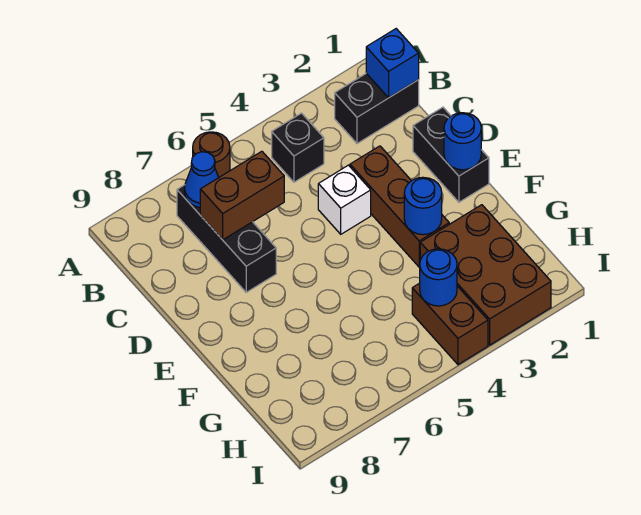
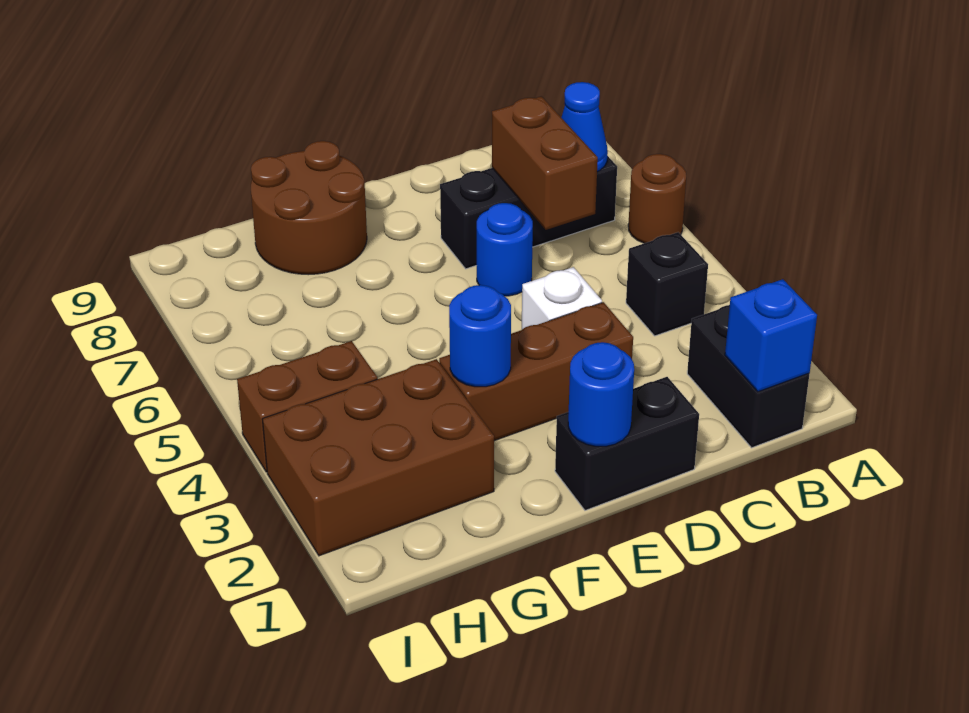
none -> brown 2x2 round brick [251,141,367,275]
blue 1x1 round brick [420,249,457,306] -> blue 1x1 round brick moved to [477,203,533,296]

